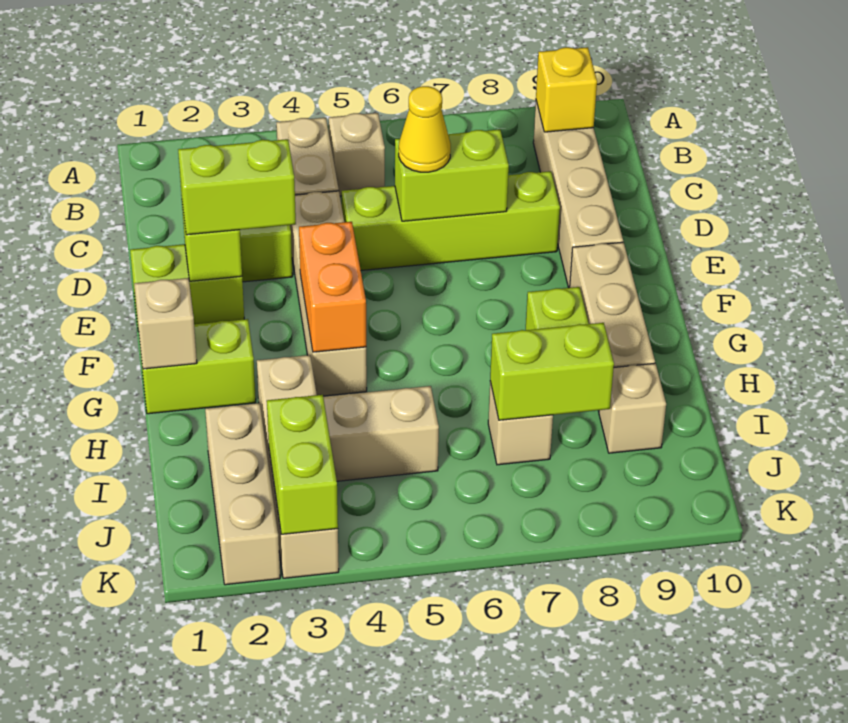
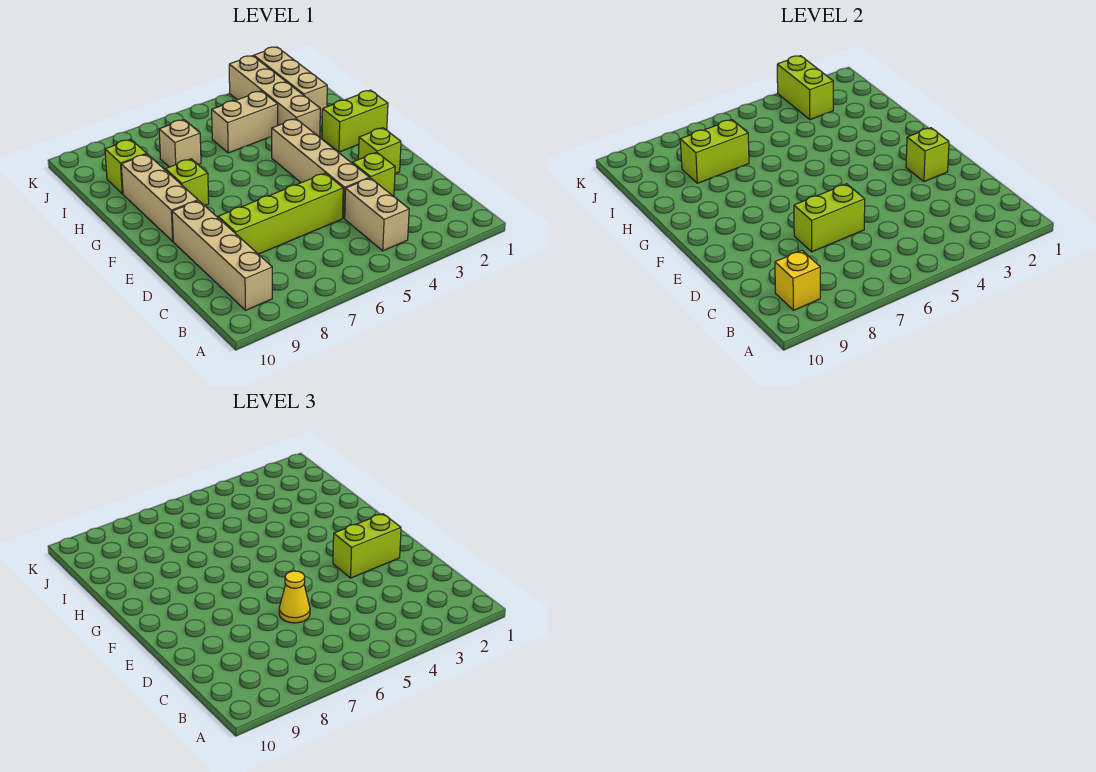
tan 1x1 brick [329,113,385,196] -> none
lime 1x2 brick [130,244,244,332] -> lime 1x1 brick [358,128,401,174]
orange 1x2 brick [299,222,366,352] -> none
tan 1x1 brick [134,278,197,369] -> none
tan 1x1 brick [599,363,666,453] -> lime 1x1 brick [105,139,147,194]

